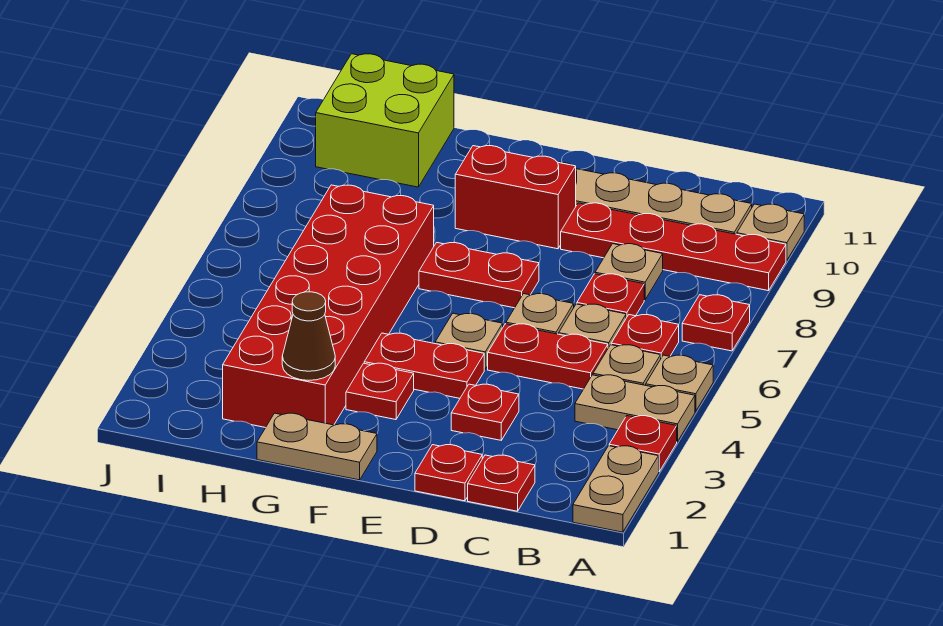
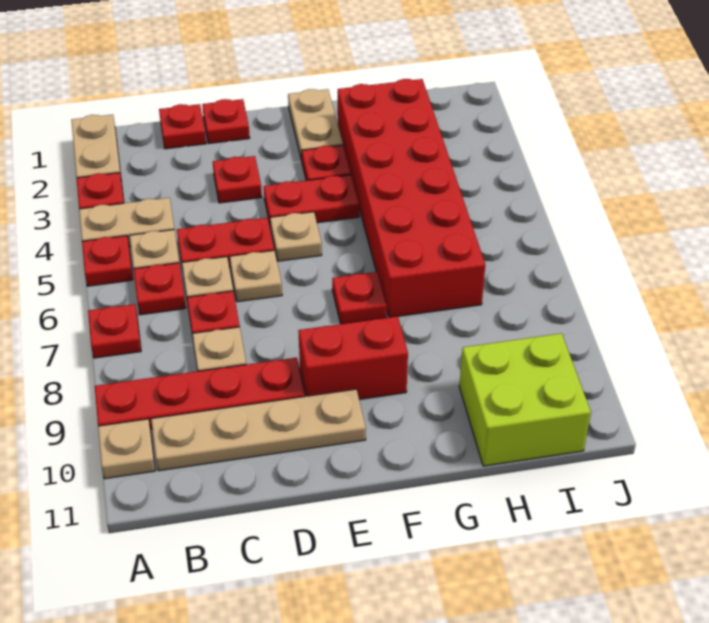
tan 1x1 plate [646,355,713,411] -> red 1x1 plate [82,236,133,286]
red 1x2 plate [419,243,539,308] -> red 1x1 plate [332,272,387,324]
tan 1x2 plate [257,413,377,480] -> tan 1x2 plate turned to [288,89,343,161]
brown 1x1 cone [282,292,335,380] -> none

